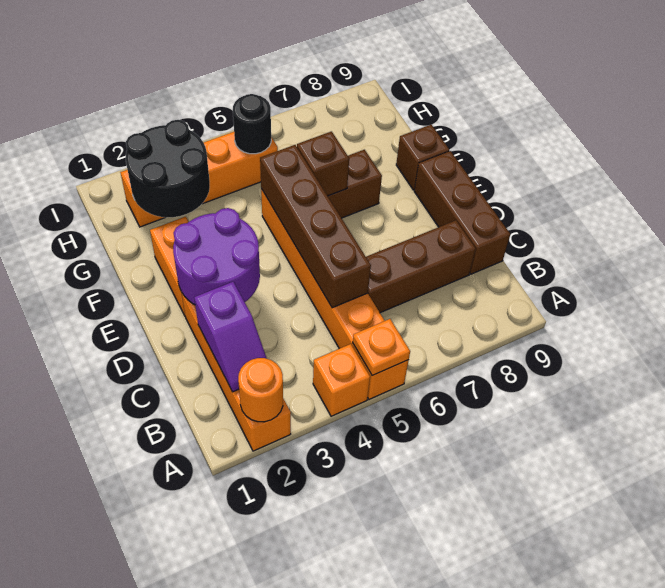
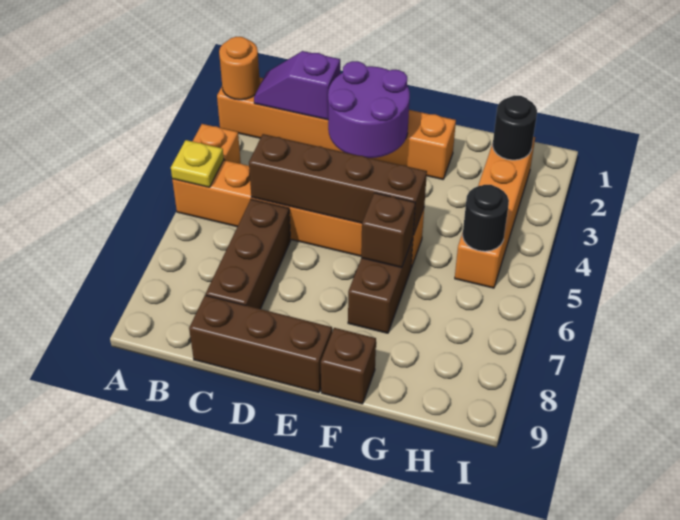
orange 1x1 plate [353,319,410,376] -> yellow 1x1 plate [171,140,224,187]
black 2x2 round brick [126,120,210,217] -> black 1x1 round brick [493,96,537,160]

